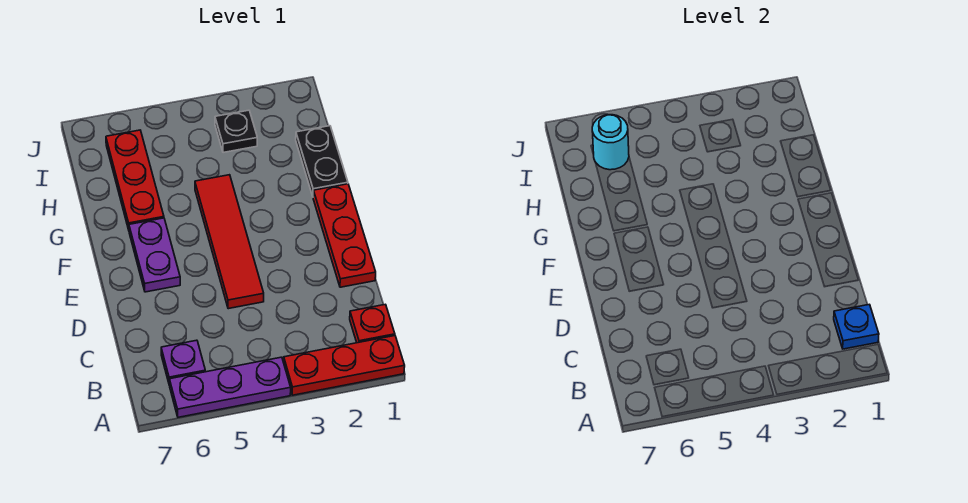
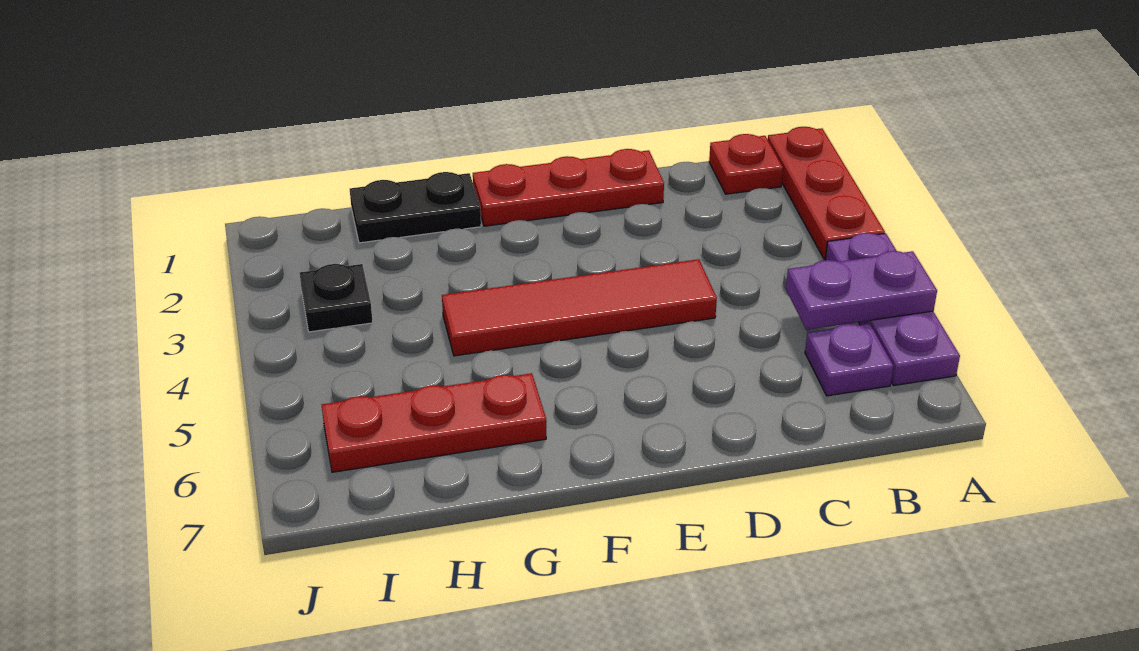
blue 1x1 plate [834,304,879,349] -> none
purple 1x2 plate [129,218,180,292] -> purple 1x2 plate moved to [786,251,937,330]
cyan 1x1 round brick [592,115,629,170] -> none

